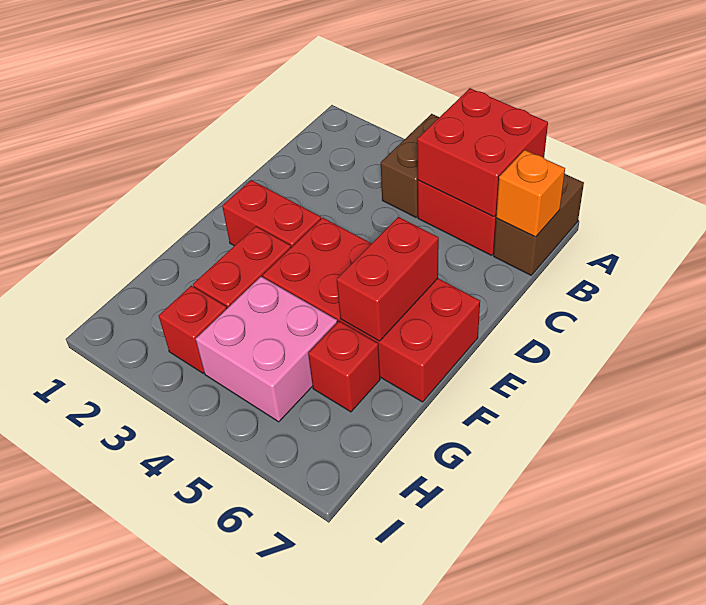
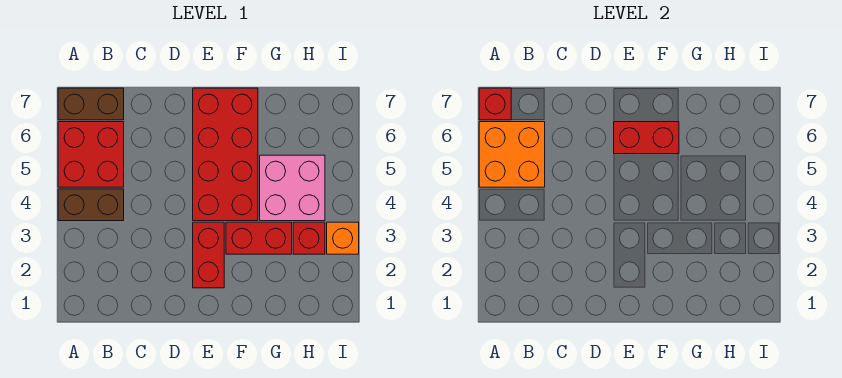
red 2x2 brick [417,88,548,217] -> orange 2x2 brick [479,122,545,187]
orange 1x1 brick [496,150,565,237] -> orange 1x1 brick moved to [327,222,359,254]
red 1x1 brick [308,321,380,412] -> red 1x1 brick moved to [479,88,511,120]

